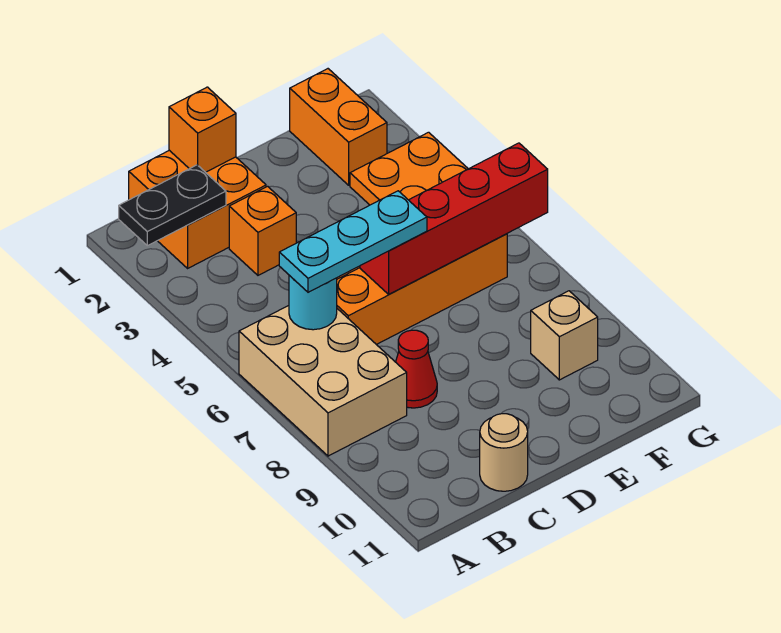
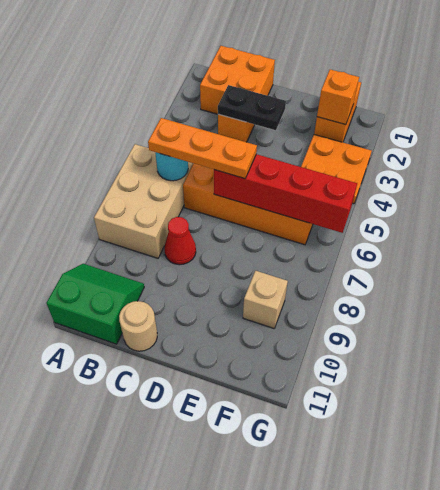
black 1x2 plate [119,165,226,246] -> black 1x2 plate moved to [218,85,286,130]
none -> green 2x2 slope [46,264,144,344]
cyan 1x3 plate [279,191,427,292] -> orange 1x3 plate [148,118,257,179]
orange 1x1 brick [169,87,236,172] -> orange 1x1 brick moved to [317,69,359,125]

